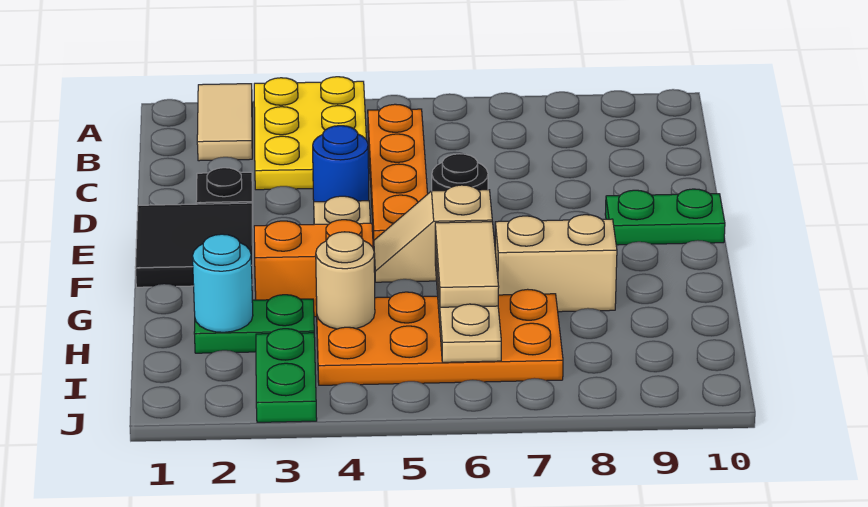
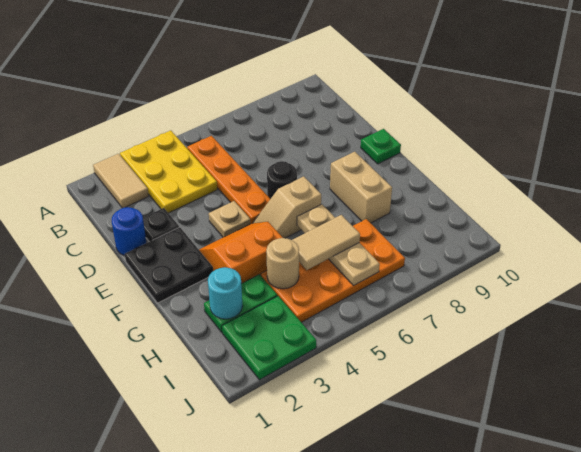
blue 1x1 round brick [313,126,369,202] -> blue 1x1 round brick moved to [112,207,146,256]
black 2x2 tile [135,203,253,287] -> black 2x2 plate [125,227,213,303]
green 1x2 plate [605,189,725,245] -> green 1x1 plate [361,129,401,164]
tan 1x2 tile [435,222,499,307] -> tan 1x2 tile turned to [292,215,360,270]
tan 1x2 brick [495,215,617,312] -> tan 1x2 brick turned to [330,152,392,223]
green 1x2 plate [256,329,317,422] -> green 2x2 plate [222,296,316,380]

